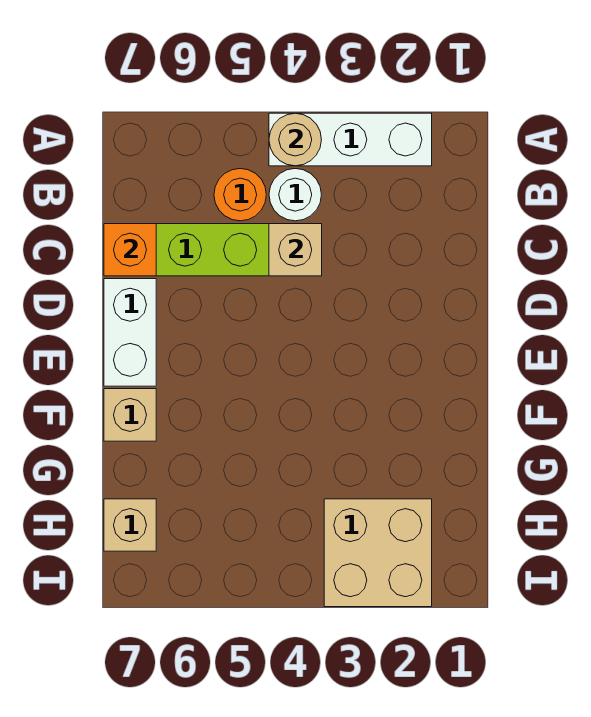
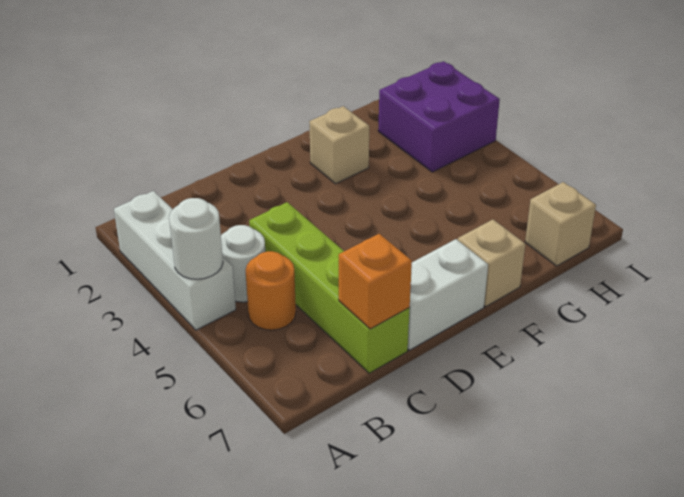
tan 1x1 round brick [269,113,321,166] -> white 1x1 round brick [169,198,223,279]
tan 1x1 brick [269,224,322,276] -> tan 1x1 brick moved to [309,106,369,184]
tan 2x2 brick [324,499,432,607] -> purple 2x2 brick [378,61,500,172]

